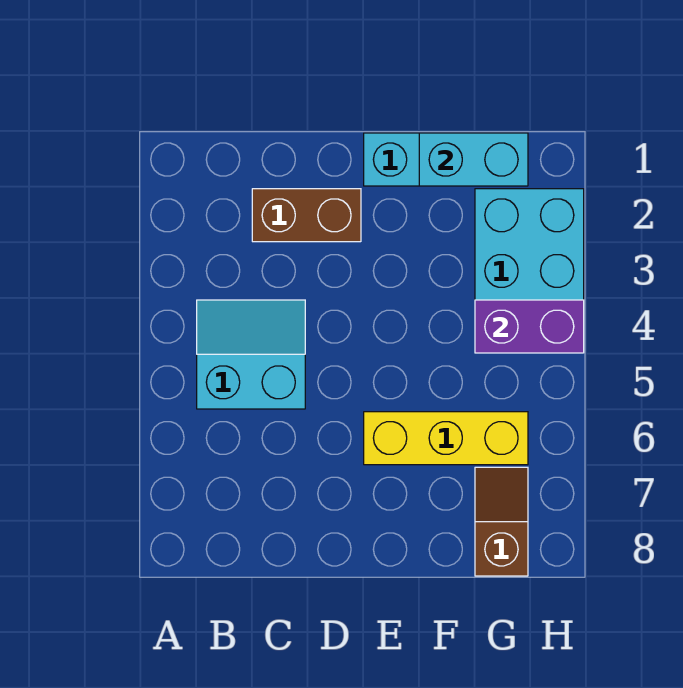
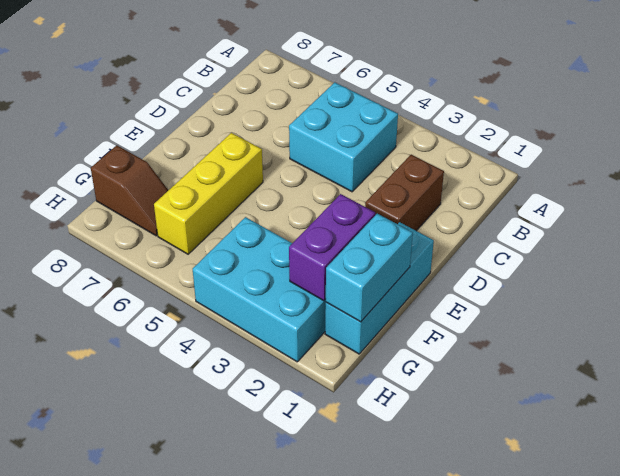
cyan 2x2 slope [197,300,305,409] -> cyan 2x2 brick [289,82,398,192]
purple 1x2 brick [475,300,584,353] -> purple 1x2 brick moved to [289,194,375,301]

